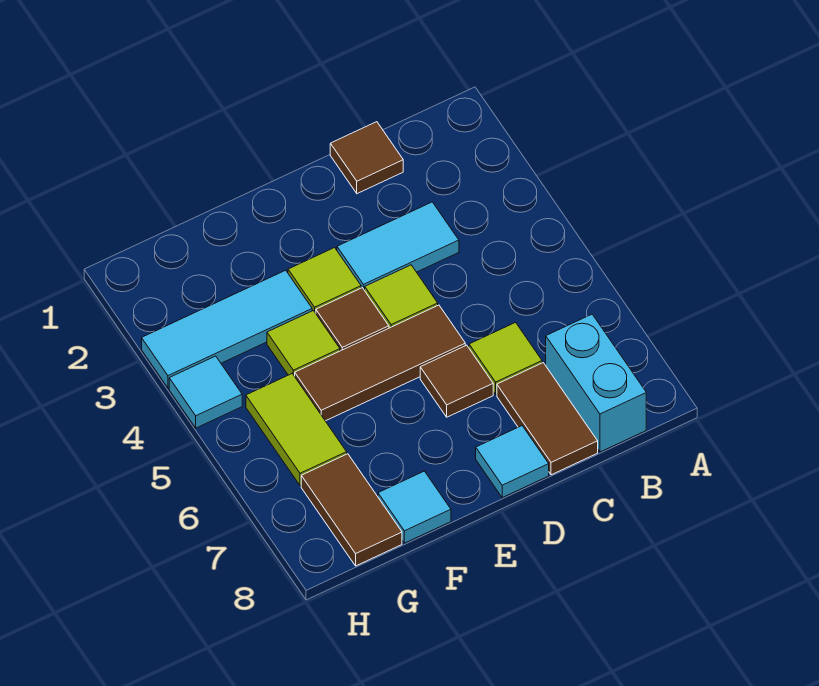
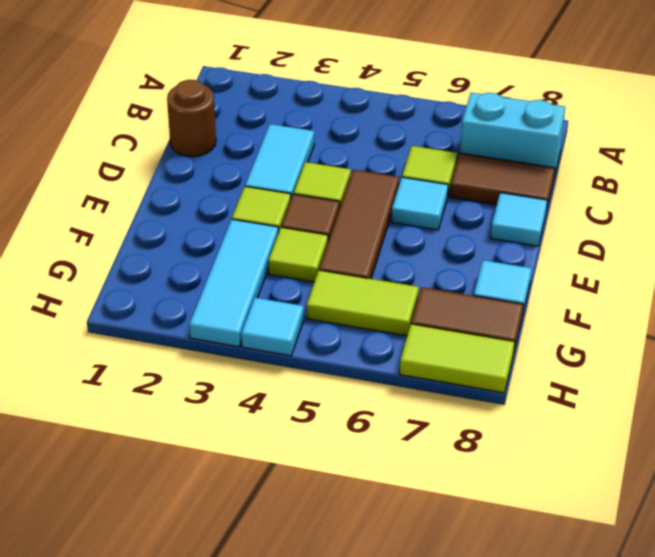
brown 1x1 tile [330,122,403,194] -> brown 1x1 round brick [167,80,216,157]
brown 1x1 tile [420,345,493,417] -> cyan 1x1 tile [391,177,448,230]
none -> lime 1x2 tile [400,324,515,393]

